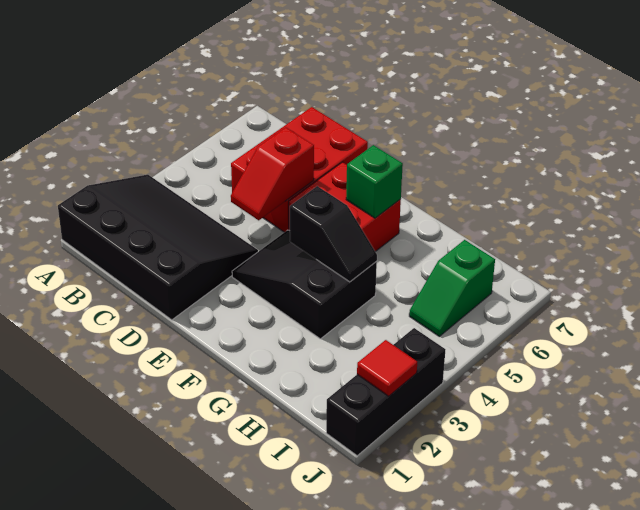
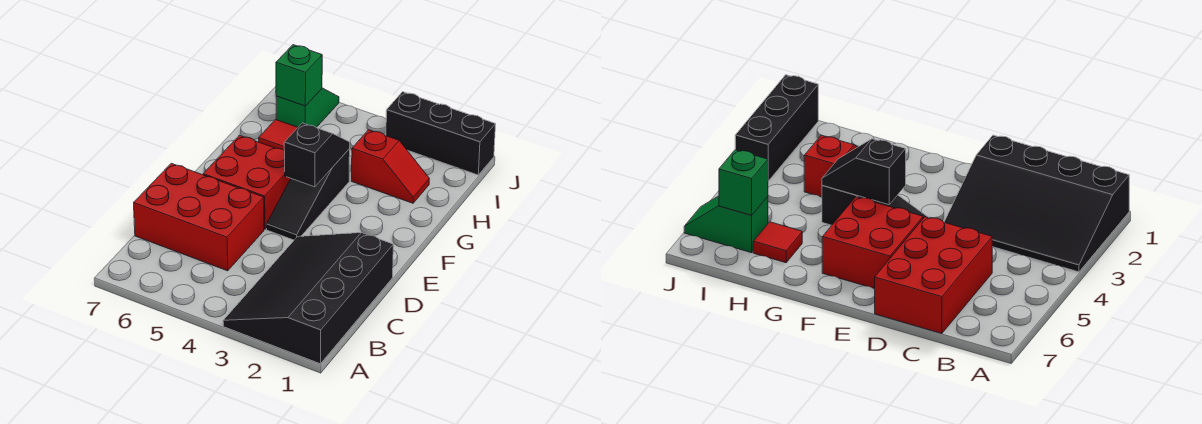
red 1x2 slope [231,127,314,220] -> red 1x2 slope moved to [352,130,430,203]
black 2x3 slope [232,230,377,339] -> black 1x3 slope [267,149,350,240]
green 1x1 brick [346,145,403,218] -> green 1x1 brick moved to [276,45,322,106]
green 1x2 slope [409,240,495,336] -> green 1x2 slope turned to [276,88,339,127]
red 1x1 tile [357,340,417,396] -> red 1x1 tile moved to [259,119,298,151]

